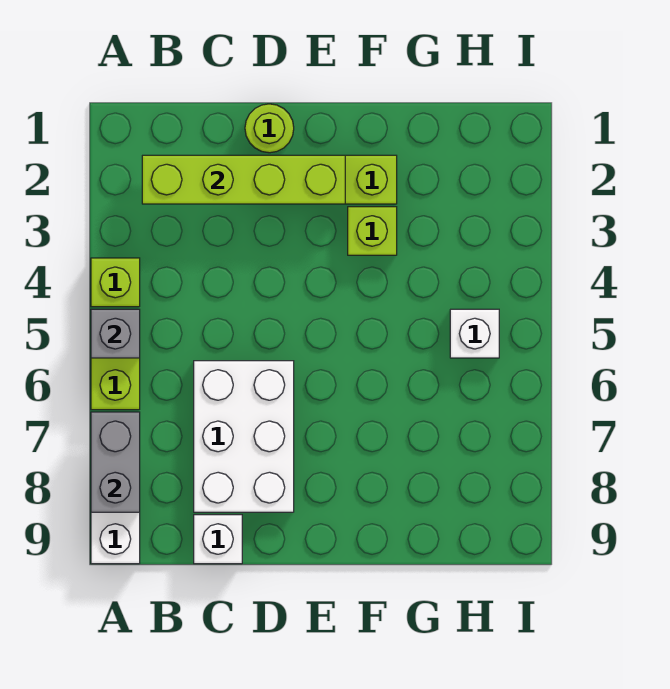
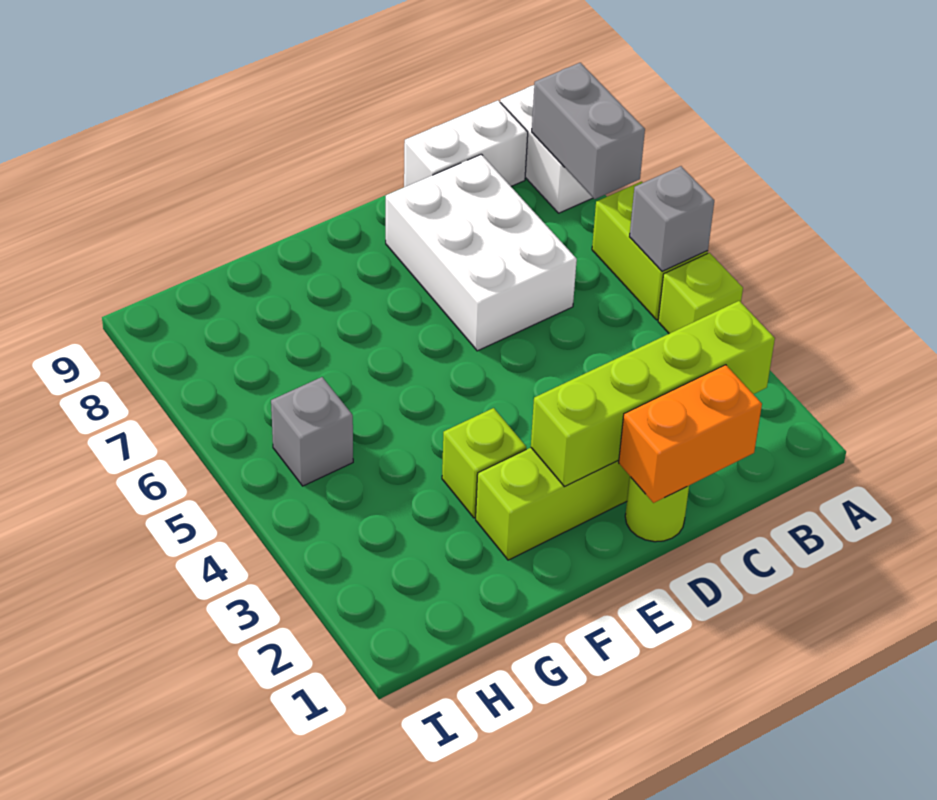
none -> orange 1x2 brick [619,365,762,503]
white 1x1 brick [194,515,242,564] -> white 1x2 brick [404,100,528,187]
white 1x1 brick [450,309,499,358] -> grey 1x1 brick [271,377,353,486]

